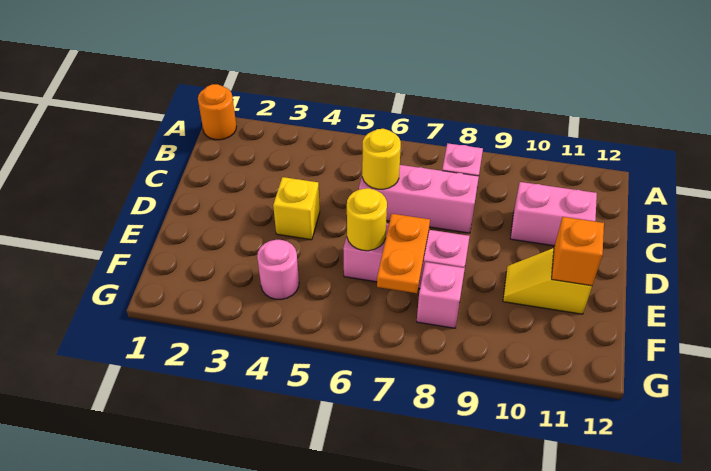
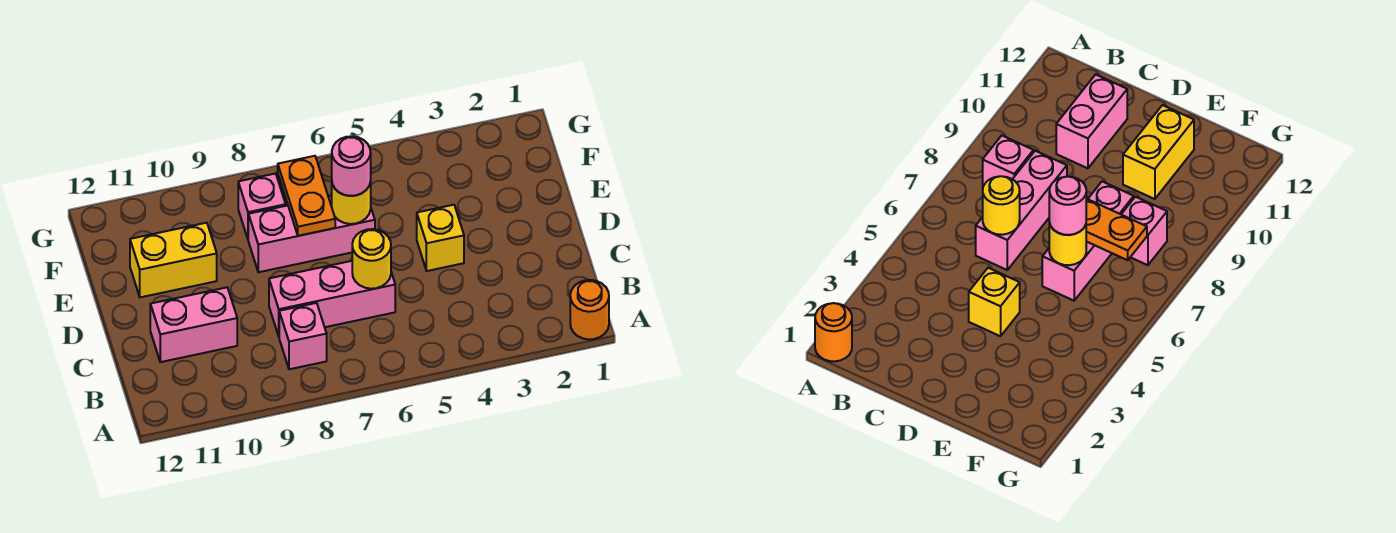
yellow 1x2 slope [503,248,592,314] -> yellow 1x2 brick [130,223,217,297]
orange 1x1 brick [552,217,604,286] -> none
pink 1x1 round brick [257,240,299,299] -> pink 1x1 round brick moved to [332,136,371,196]

